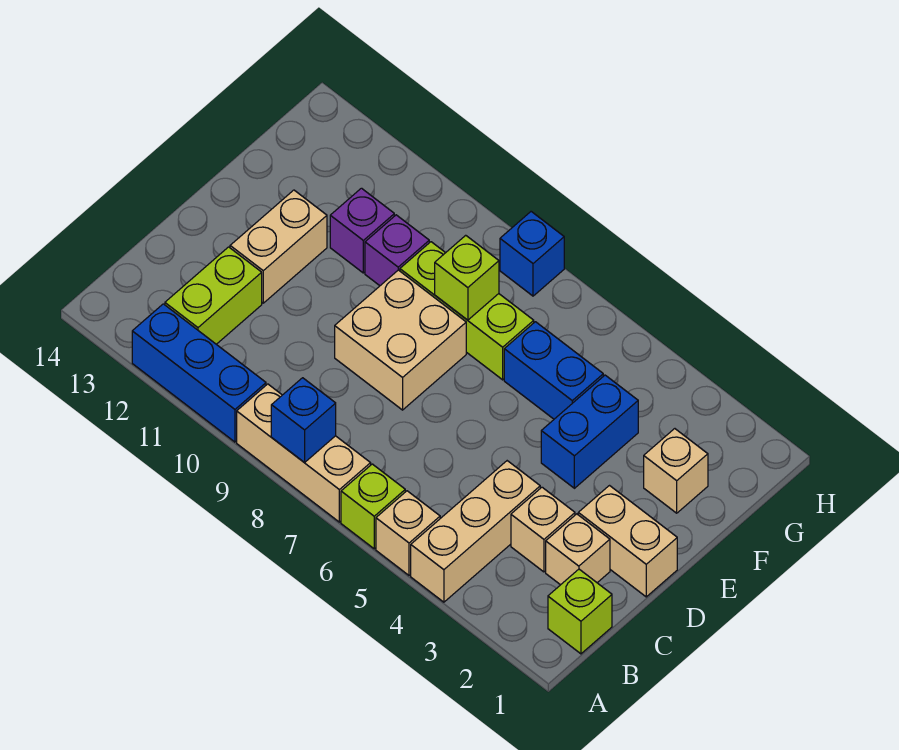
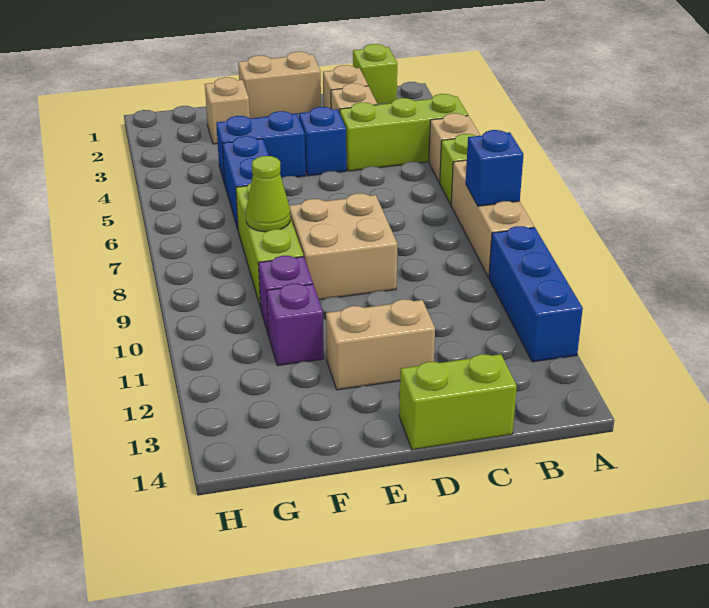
tan 1x3 brick [411,461,540,602] -> lime 1x3 brick [340,94,468,171]
lime 1x2 brick [165,247,262,344] -> lime 1x2 brick moved to [399,354,517,450]
tan 1x2 brick [578,486,677,597] -> tan 1x2 brick turned to [238,52,321,119]
lime 1x1 brick [435,235,499,320] -> lime 1x1 cone [246,156,290,232]
blue 1x1 brick [500,212,564,296] -> blue 1x1 brick moved to [299,107,346,176]

